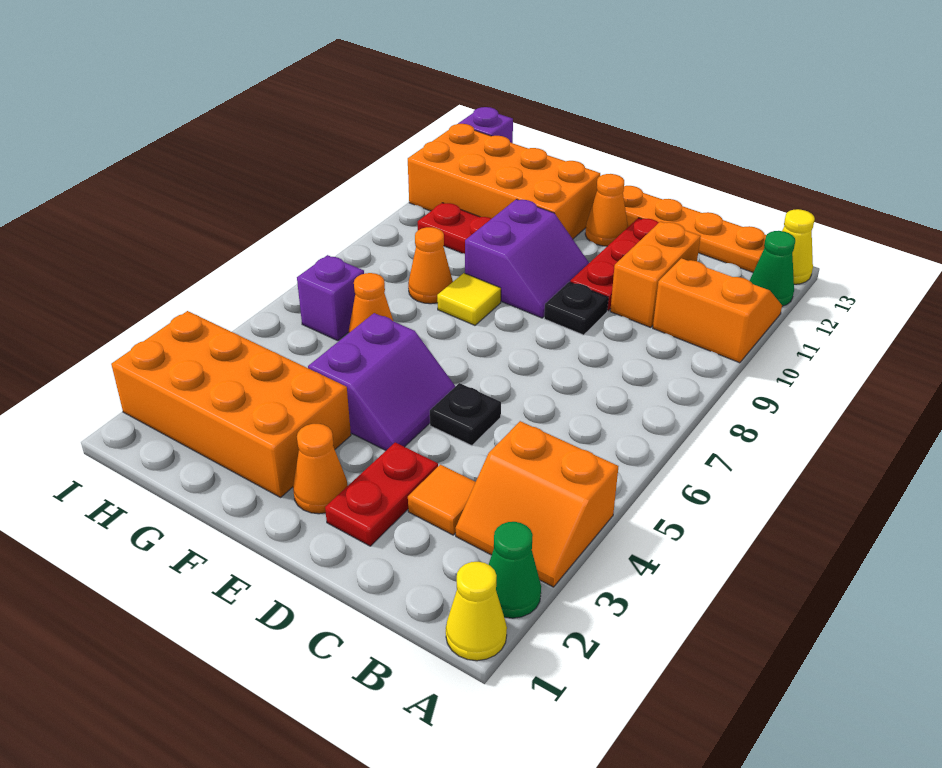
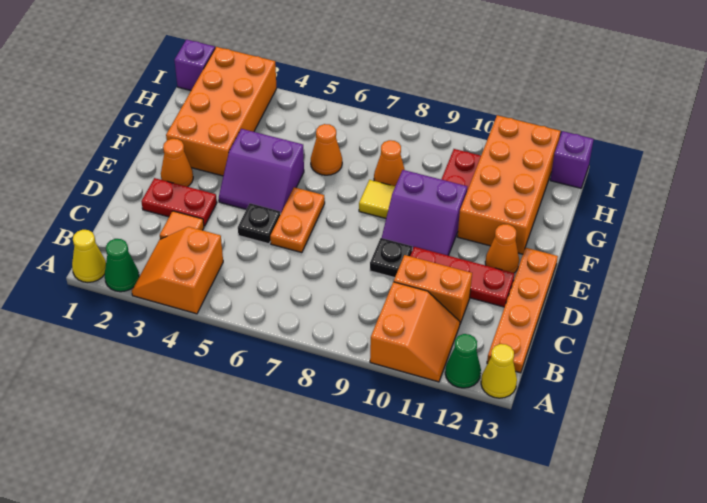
none -> orange 1x2 plate [270,187,325,253]
purple 1x1 brick [297,255,364,341] -> purple 1x1 brick moved to [174,40,215,90]

